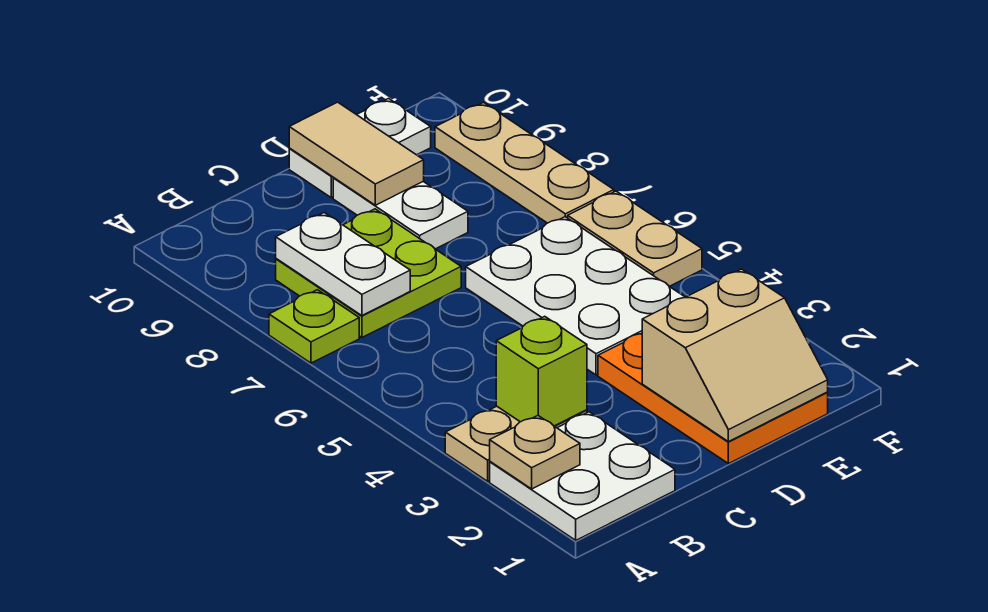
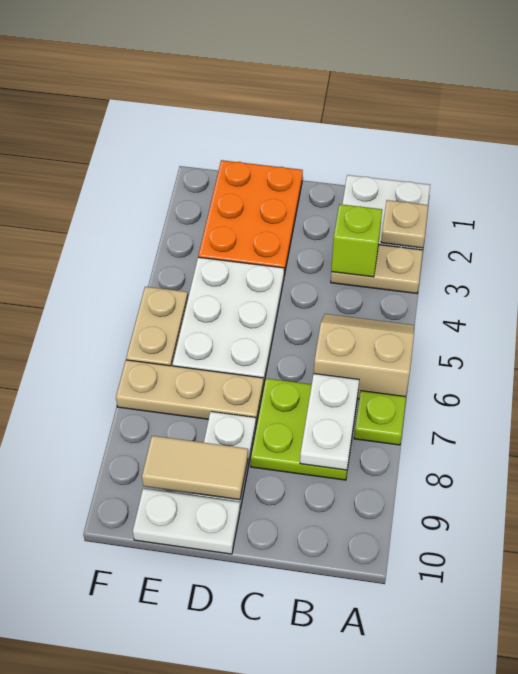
tan 2x2 slope [642,269,828,442] -> tan 2x2 slope moved to [314,314,414,399]
tan 1x2 tile [289,102,424,205] -> tan 1x2 tile turned to [142,436,248,500]
tan 1x3 plate [435,103,614,223] -> tan 1x3 plate turned to [116,360,263,424]

